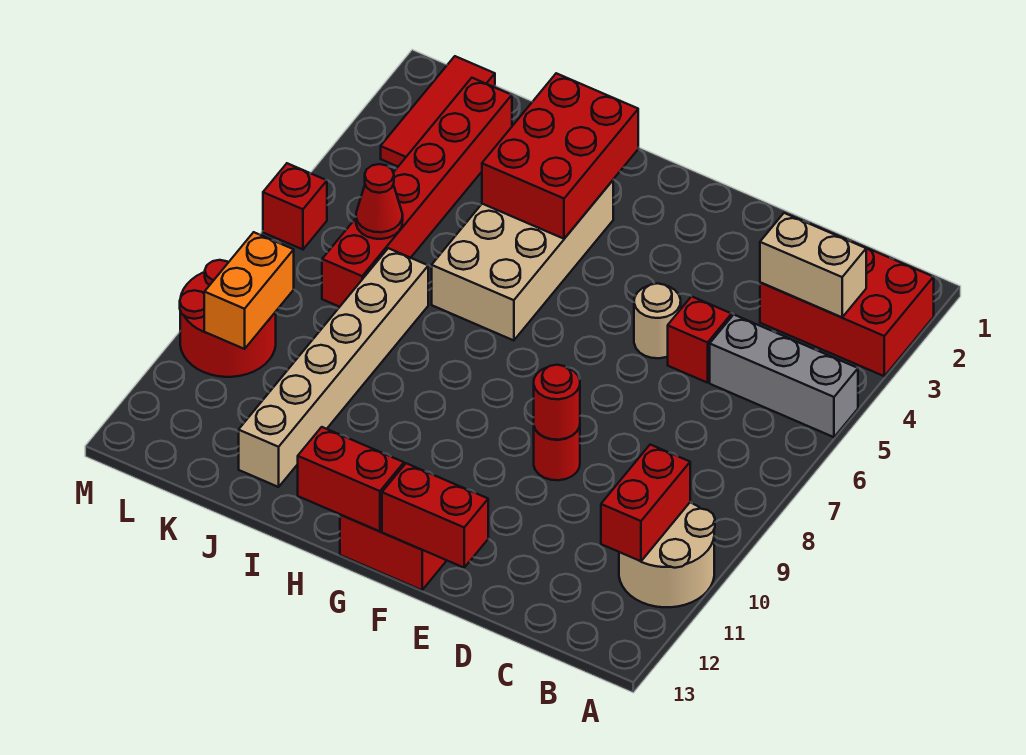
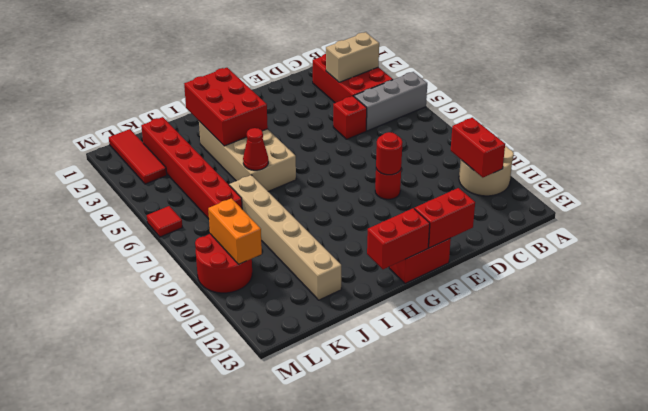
red 2x3 brick [760,223,934,376] -> red 2x3 brick turned to [313,54,393,103]
tan 1x1 round brick [634,283,681,358] -> none
red 1x1 cone [356,164,403,239] -> red 1x1 cone moved to [243,128,268,170]
red 1x1 brick [263,163,327,250] -> red 1x1 tile [147,206,182,237]

